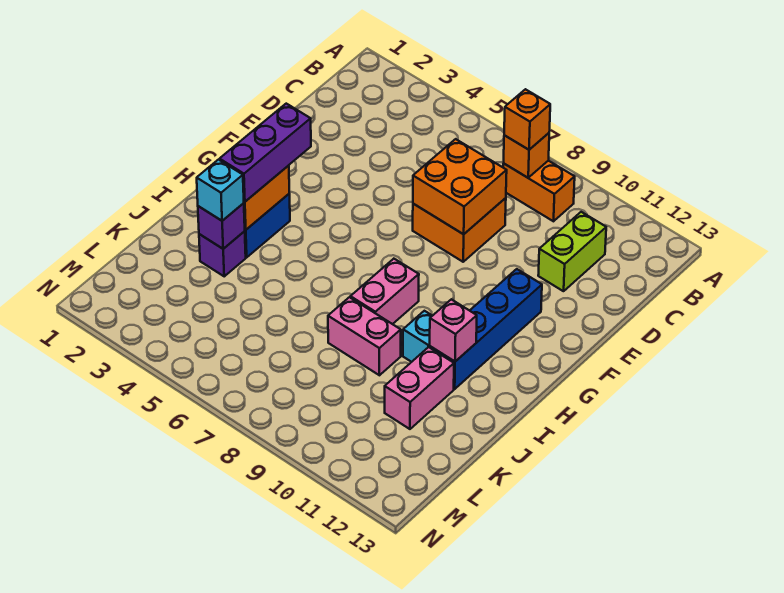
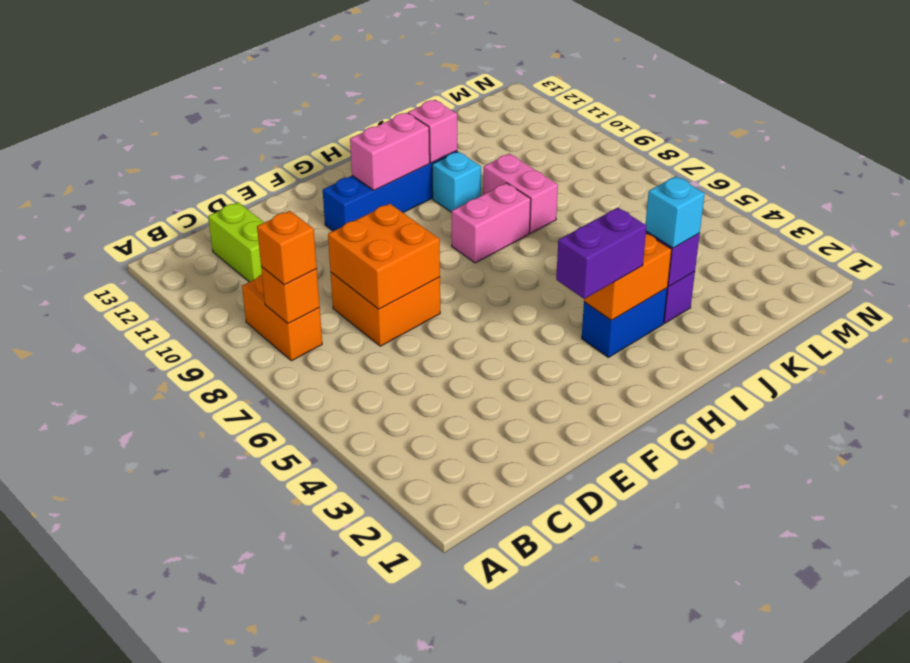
lime 1x2 brick [538,212,606,291] -> lime 1x2 brick turned to [208,202,264,282]
purple 1x3 brick [220,104,311,202] -> purple 1x2 brick [556,208,647,299]
pink 1x2 brick [385,347,454,429] -> pink 1x2 brick moved to [350,113,430,190]

